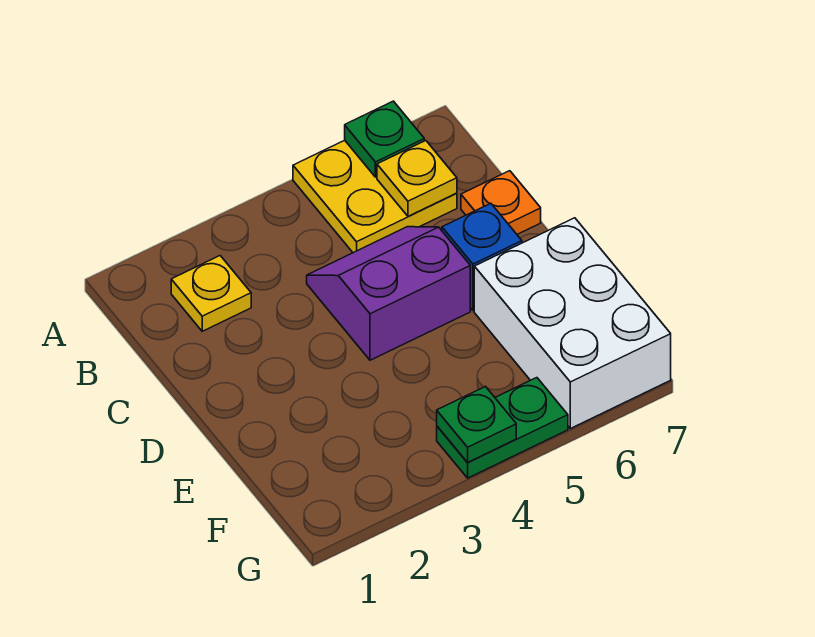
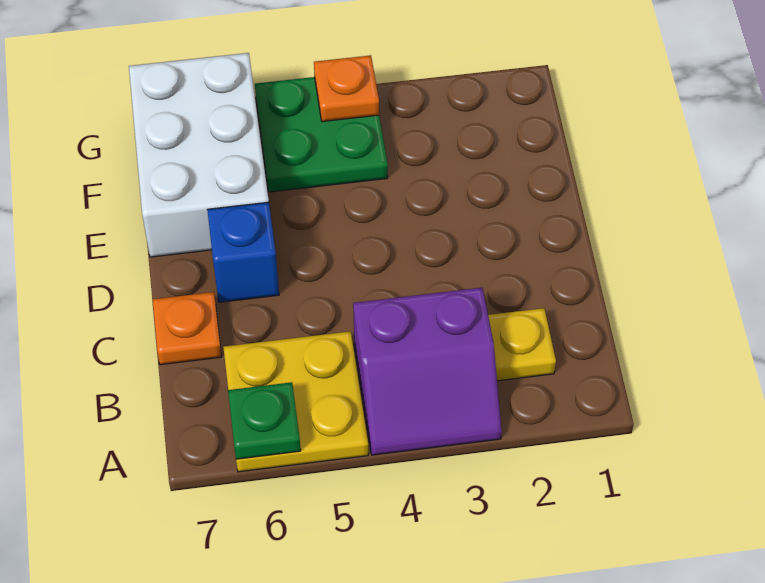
yellow 1x1 plate [377,141,457,216] -> none
purple 2x2 slope [307,227,470,360] -> purple 2x2 slope moved to [353,288,502,455]
green 1x2 plate [437,378,568,478] -> green 2x2 plate [255,77,388,192]
green 1x1 plate [437,387,516,463] -> orange 1x1 plate [314,55,379,122]

